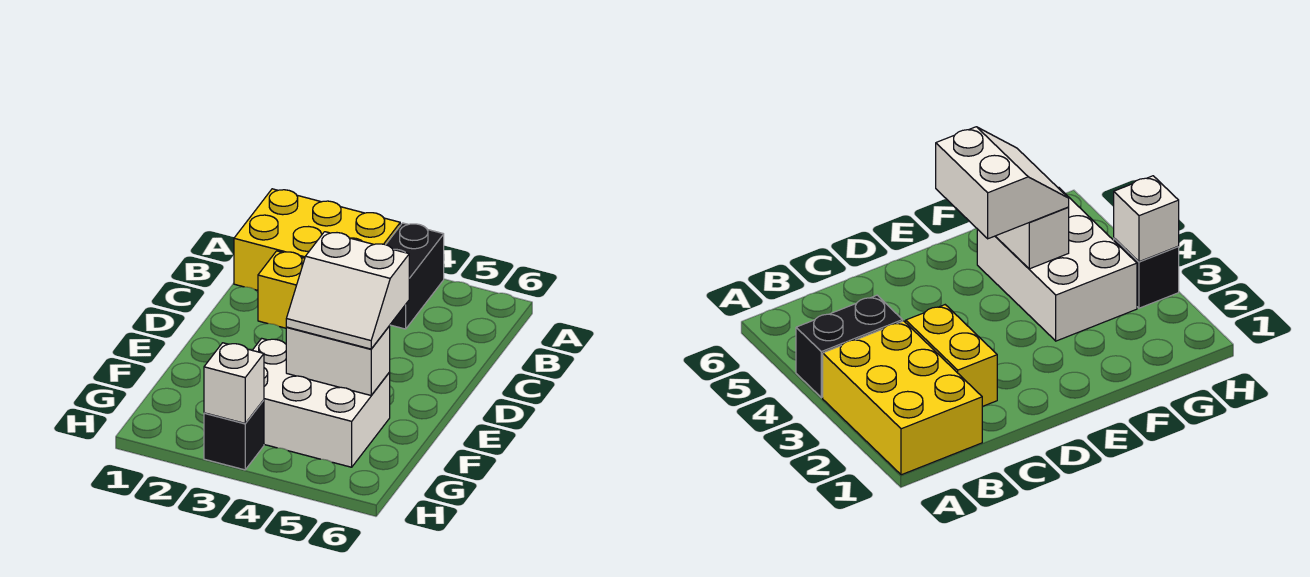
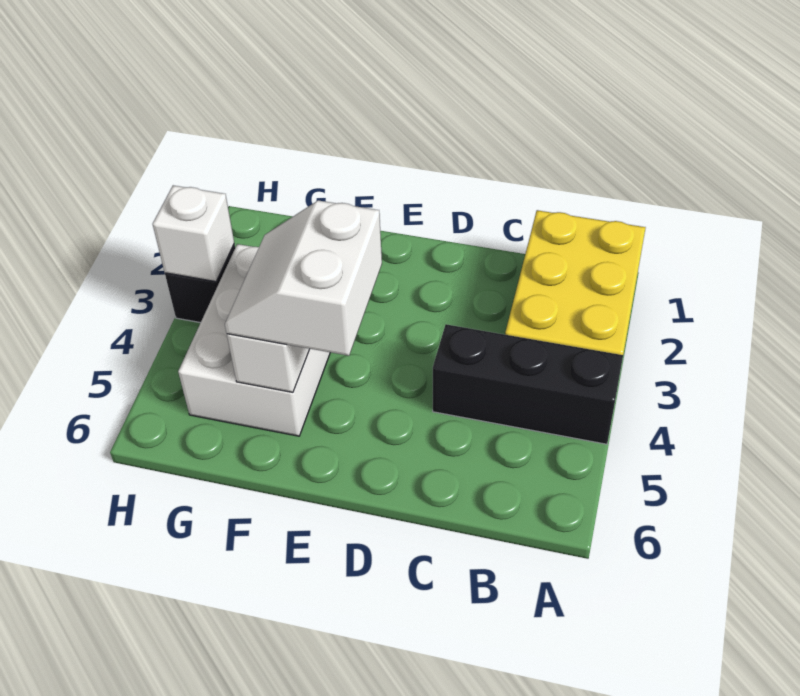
black 1x2 brick [386,223,444,329] -> black 1x3 brick [433,324,623,444]
yellow 1x2 brick [258,251,305,328] -> none

